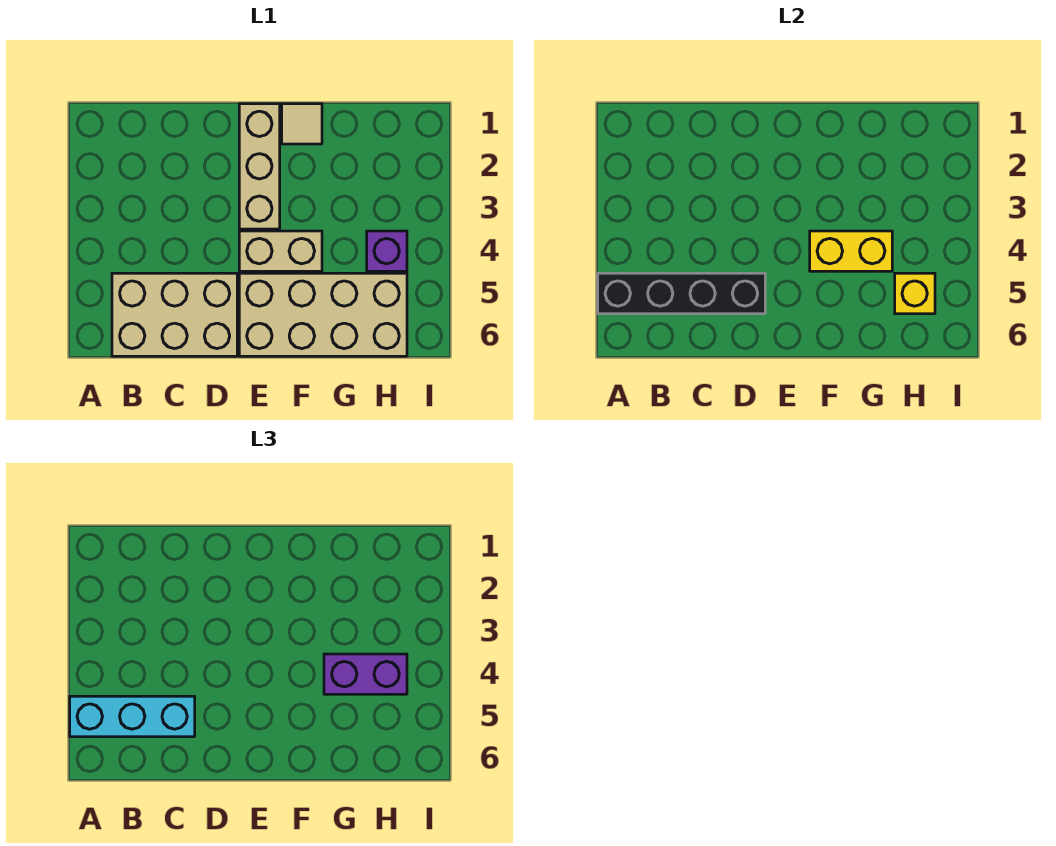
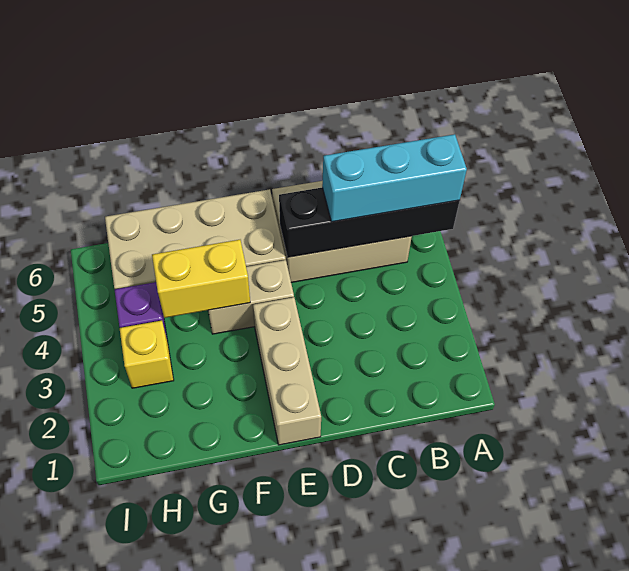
tan 1x1 tile [282,104,322,144] -> none
purple 1x2 brick [324,654,407,694] -> none
yellow 1x1 brick [895,273,935,314] -> yellow 1x1 brick moved to [120,321,174,388]

